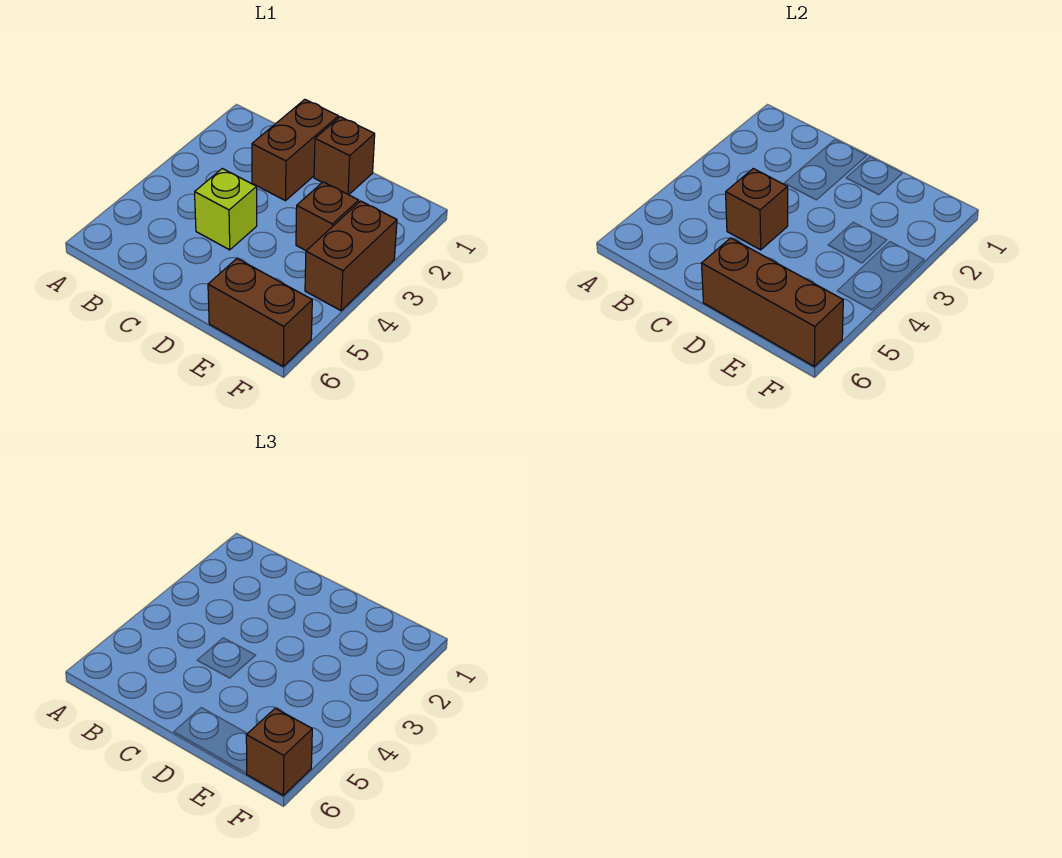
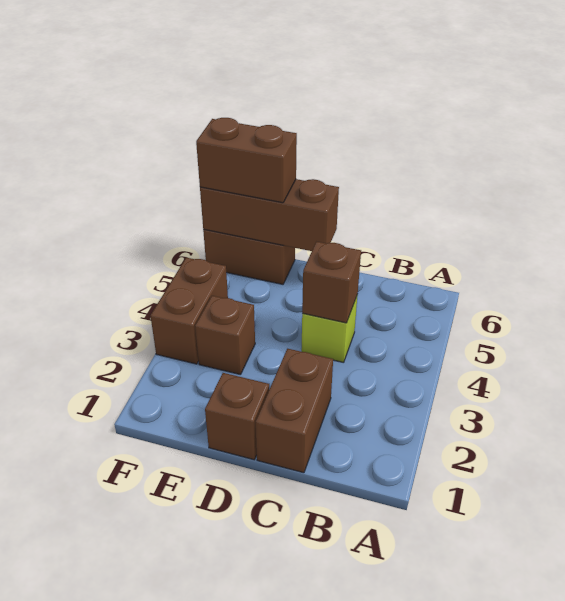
brown 1x1 brick [246,708,312,795] -> brown 1x2 brick [196,118,297,203]

